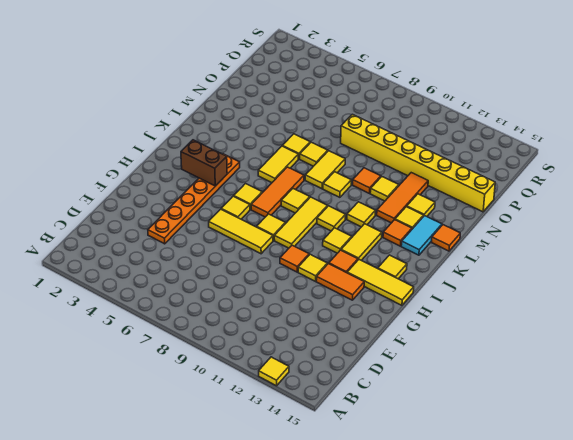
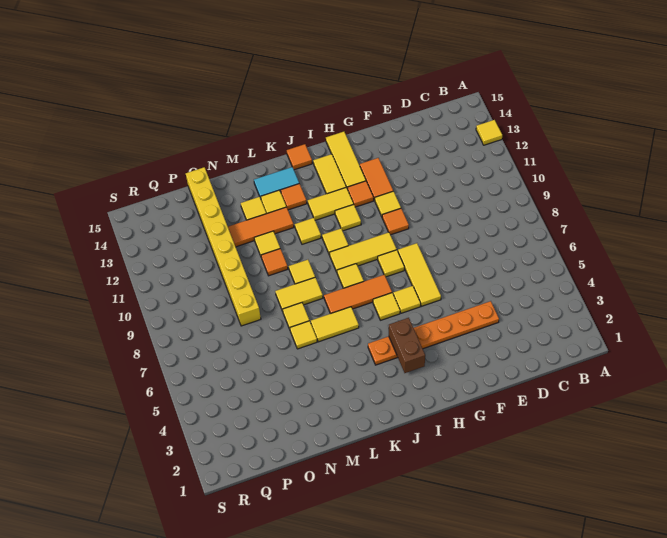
yellow 1x1 tile [378,255,407,279] -> yellow 1x2 tile [313,154,346,194]
orange 1x1 tile [432,225,460,251] -> orange 1x1 tile moved to [287,144,312,170]

